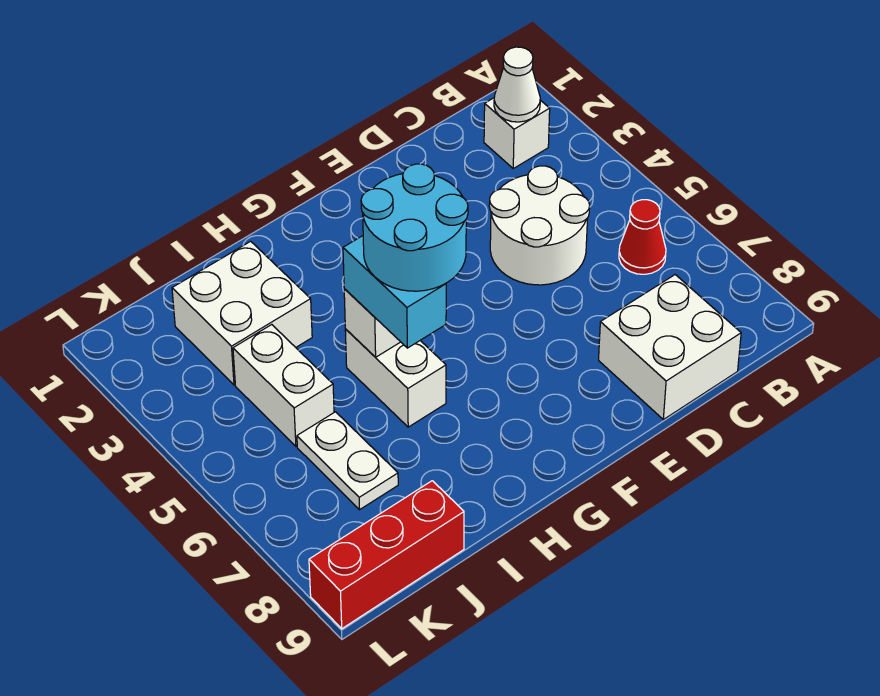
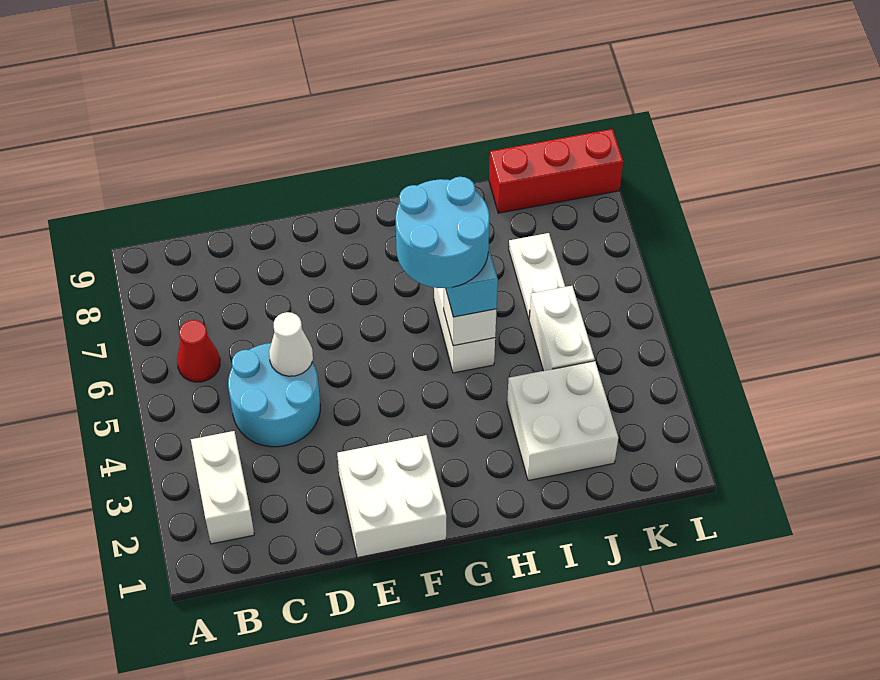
white 1x1 brick [484,98,550,168] -> white 1x2 brick [191,431,254,544]
white 1x1 cone [494,47,540,122] -> white 1x1 cone moved to [269,312,313,376]
white 2x2 round brick [489,166,590,285] -> cyan 2x2 round brick [228,343,320,447]
white 2x2 brick [599,275,741,420] -> white 2x2 brick moved to [337,435,447,558]

